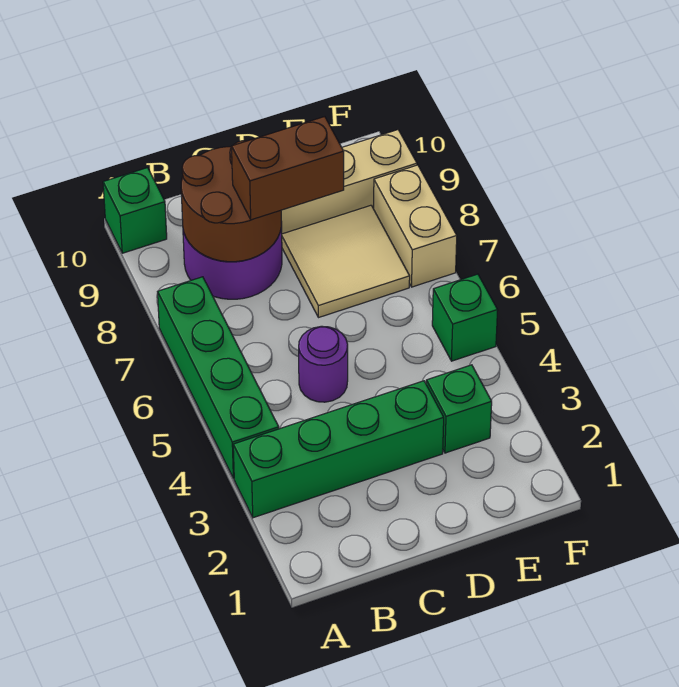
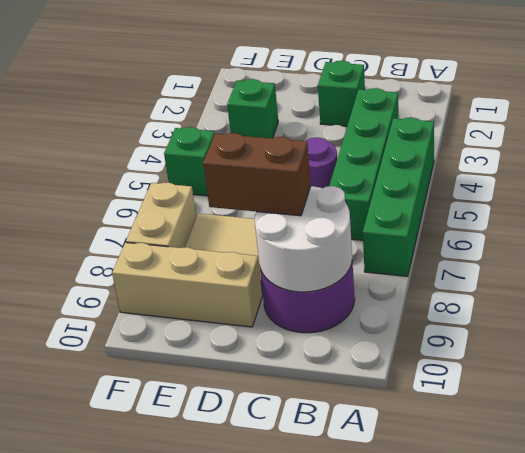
green 1x4 brick [233,381,444,518] -> green 1x4 brick turned to [329,88,399,240]
green 1x1 brick [103,168,167,253] -> green 1x1 brick moved to [318,61,365,126]
brown 2x2 round brick [181,141,281,262] -> white 2x2 round brick [255,186,352,292]

